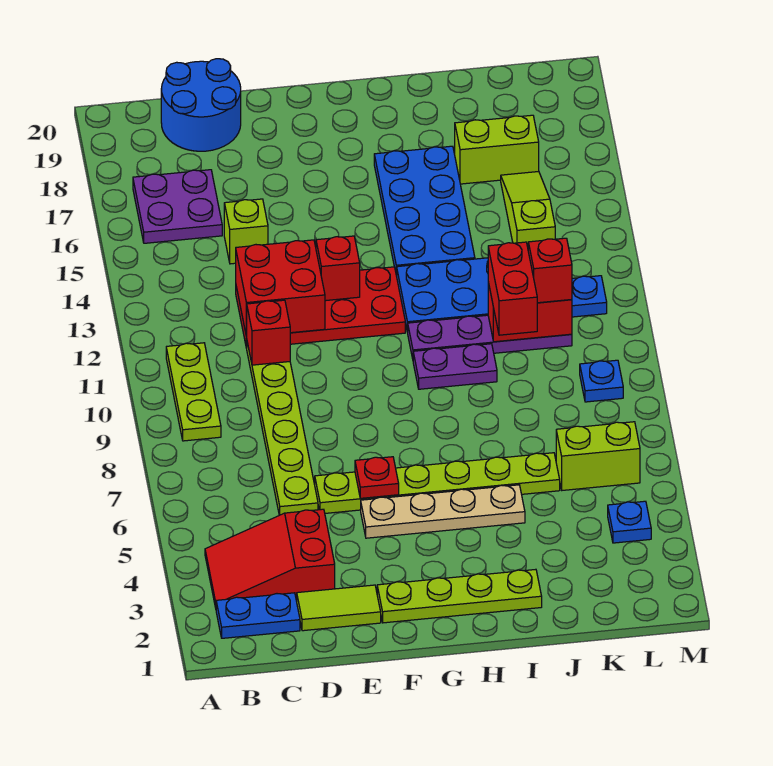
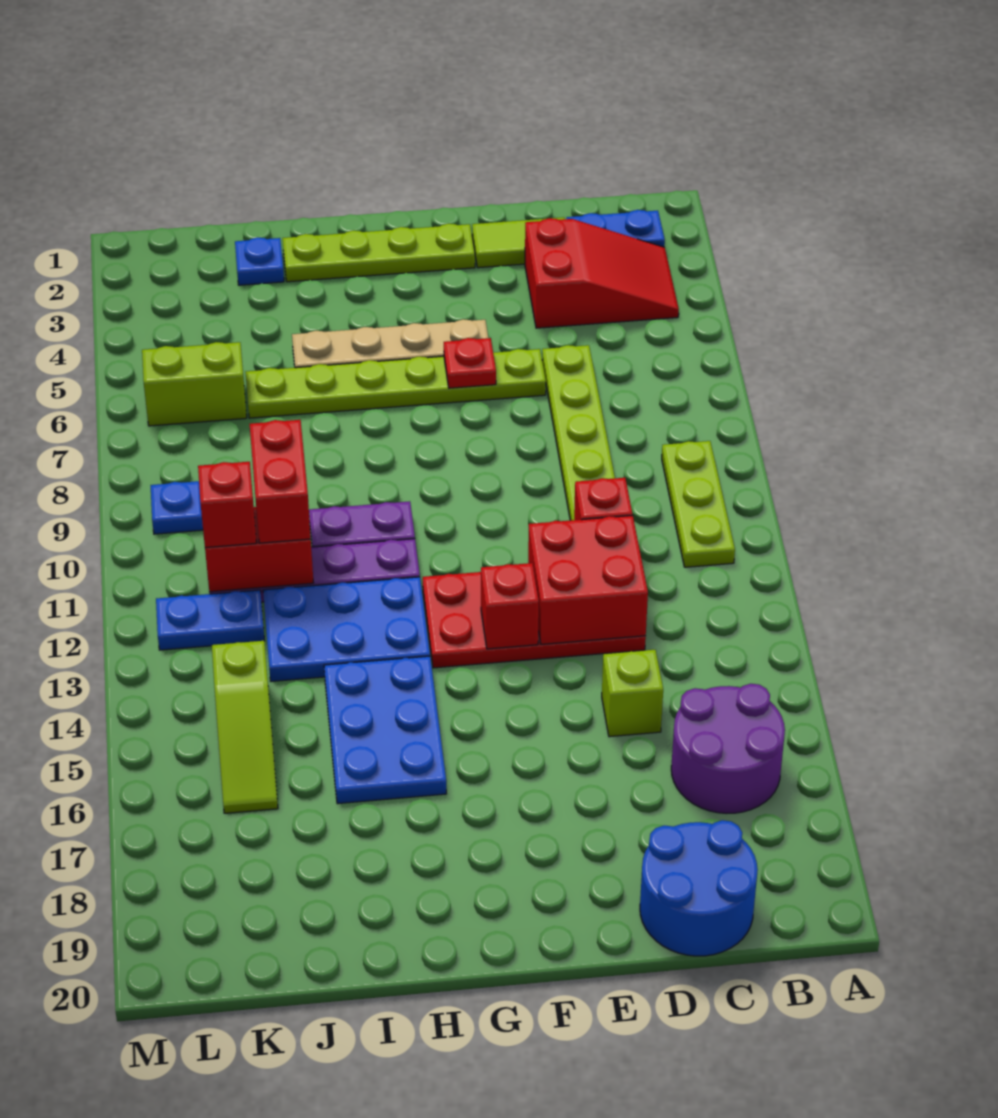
purple 2x2 plate [133,170,222,243] -> purple 2x2 round brick [671,684,785,814]
blue 2x4 plate [374,146,475,276] -> blue 2x3 plate [324,656,446,804]
lime 1x2 brick [455,115,539,184] -> none
blue 1x1 plate [608,501,651,543] -> blue 1x1 plate moved to [235,237,284,285]

